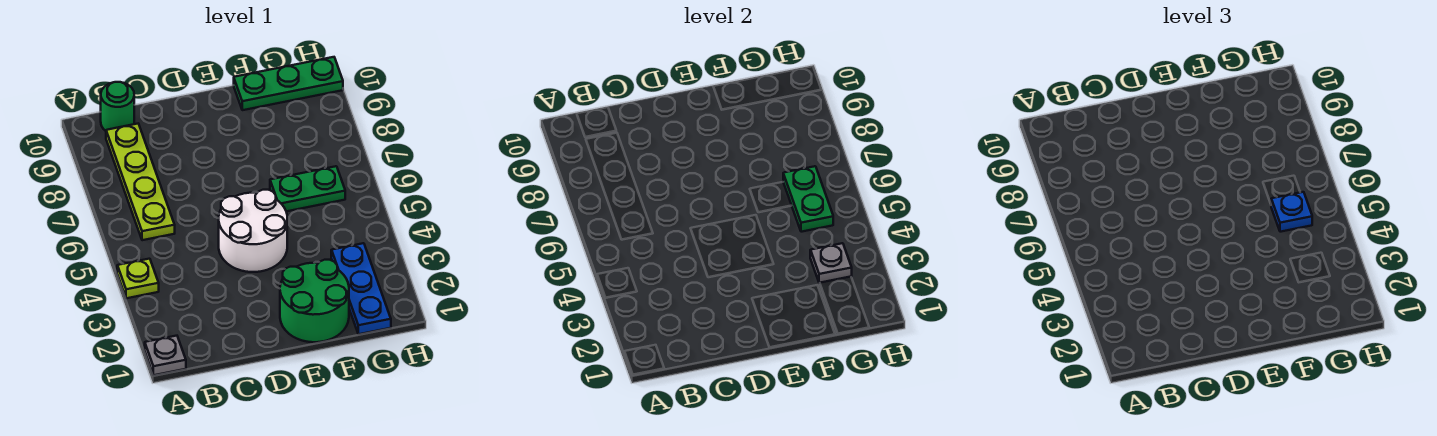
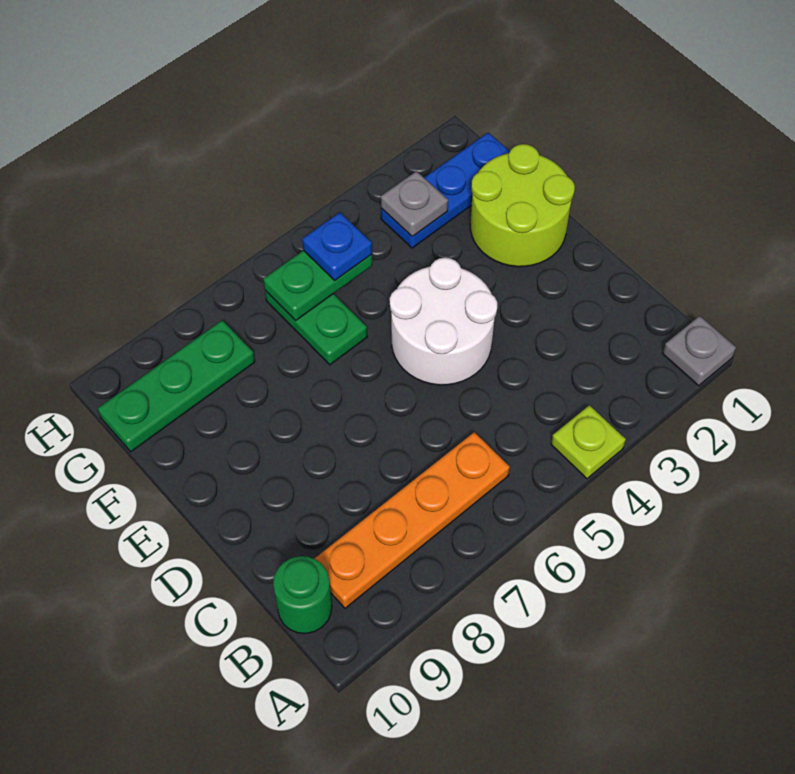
lime 1x4 plate [106,124,175,240] -> orange 1x4 plate [314,432,510,608]
green 2x2 round brick [280,260,349,342] -> lime 2x2 round brick [470,144,575,267]
green 1x3 plate [234,57,343,110] -> green 1x3 plate turned to [98,320,255,452]

